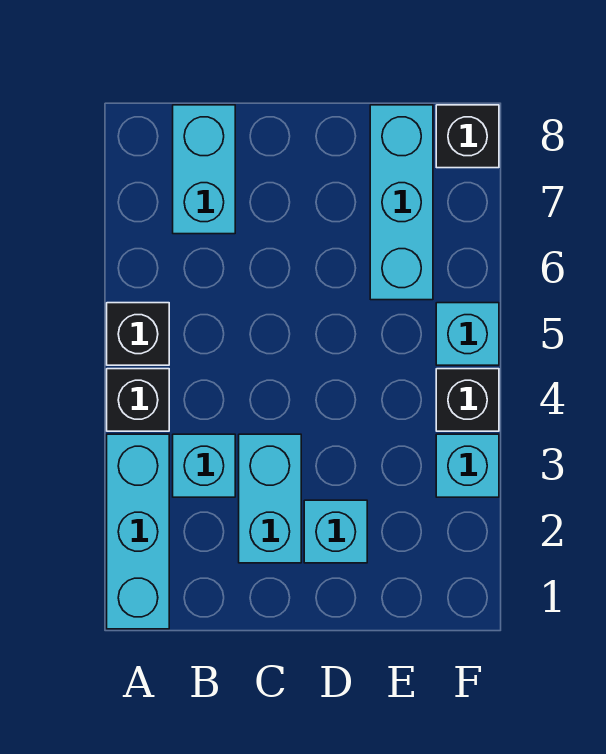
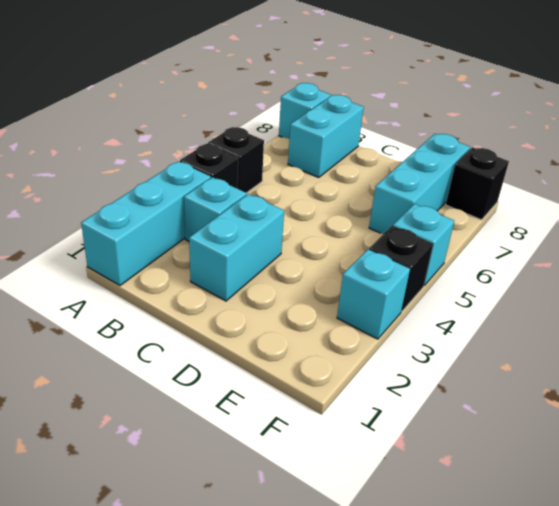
cyan 1x1 brick [304,500,367,563] -> cyan 1x1 brick moved to [279,83,331,139]

